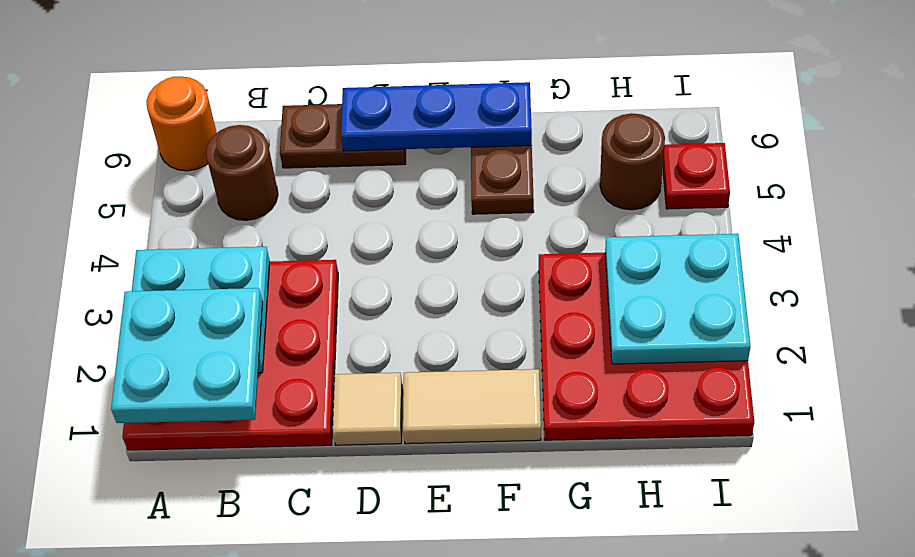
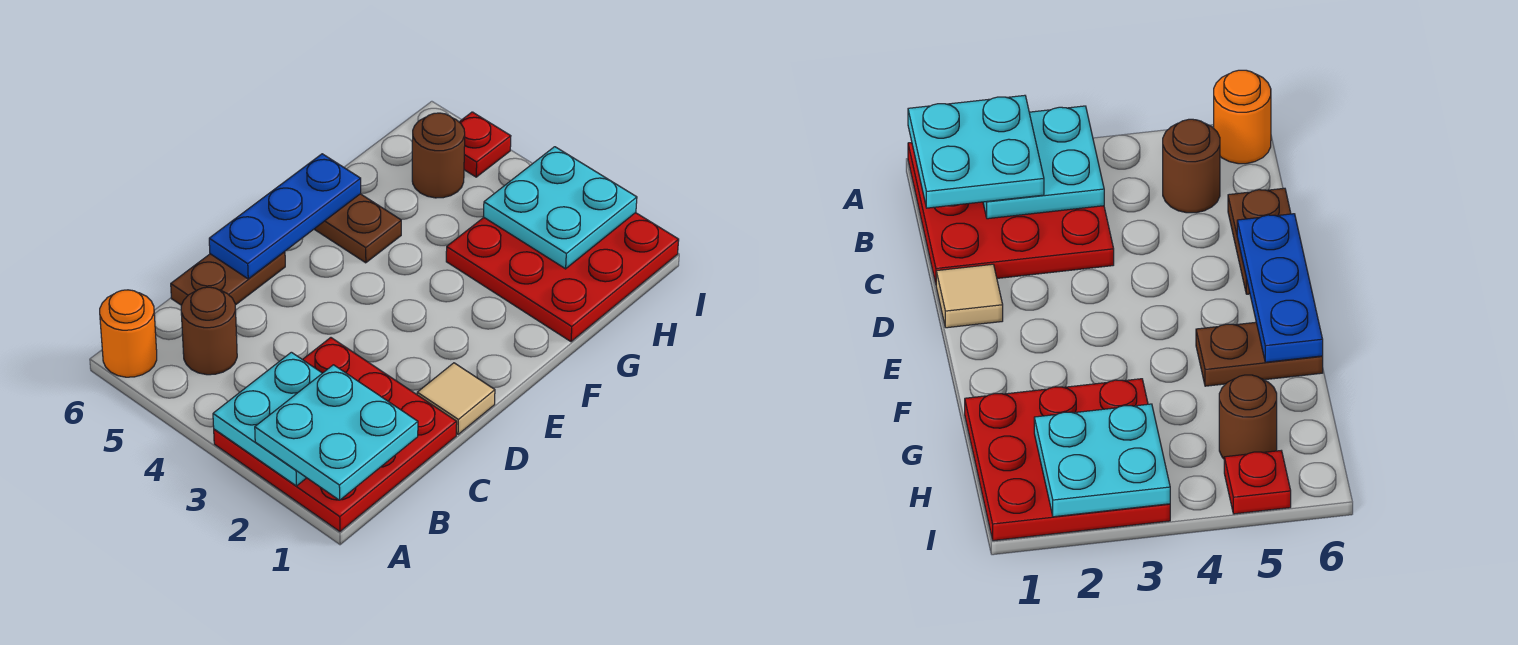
tan 1x2 tile [403,369,541,444] -> none

